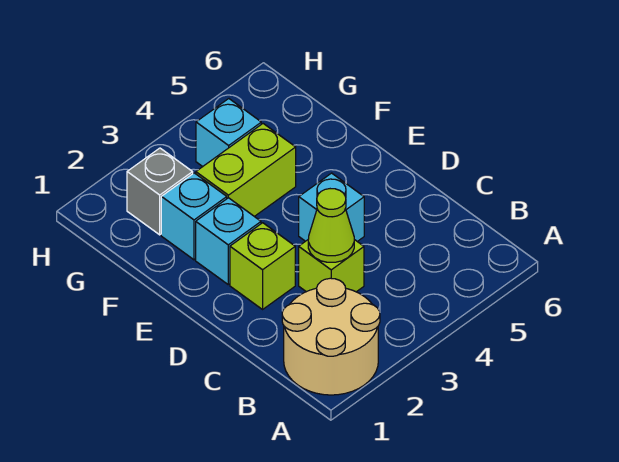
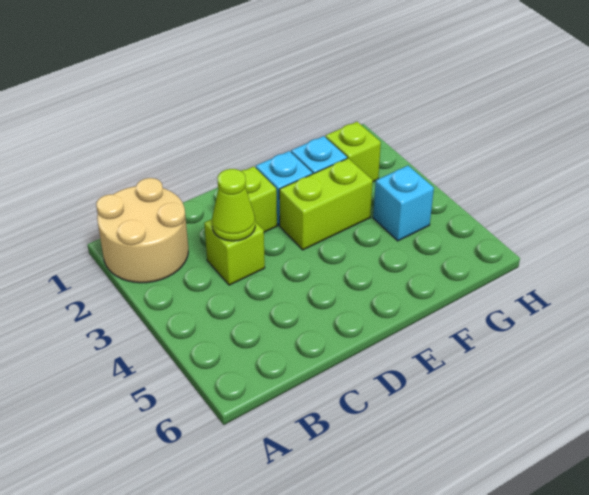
cyan 1x1 brick [299,173,364,241] -> none
lime 1x2 brick [196,124,296,216] -> lime 1x2 brick turned to [279,158,373,250]
grey 1x1 brick [127,148,193,235] -> lime 1x1 brick [325,122,381,182]

